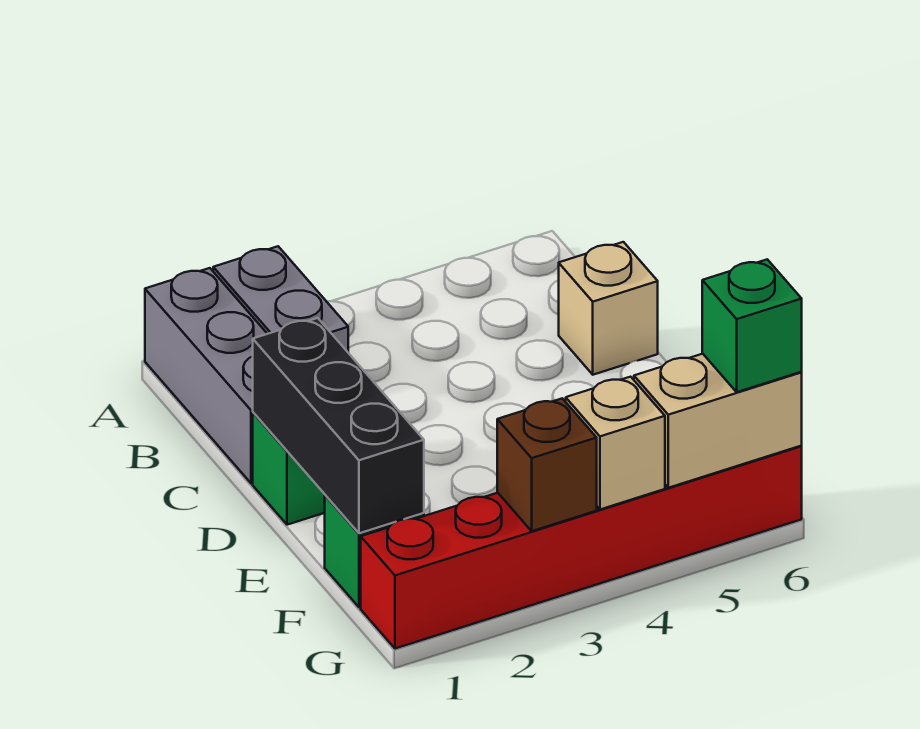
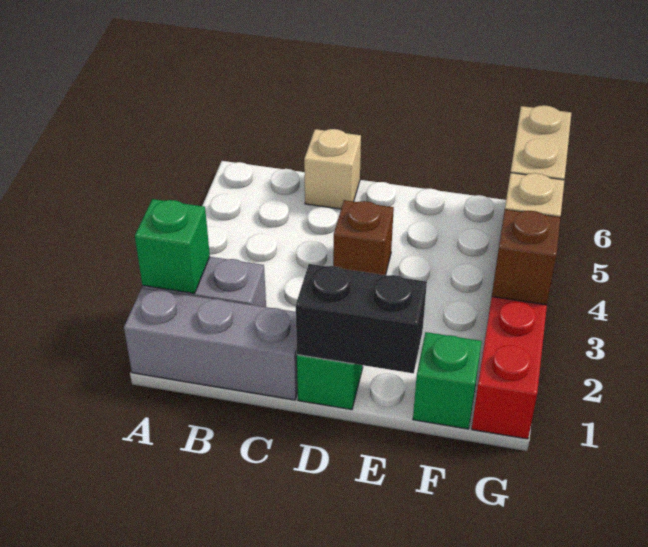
black 1x3 brick [253,318,424,533] -> black 1x2 brick [296,264,427,373]
none -> brown 1x1 brick [333,200,394,275]
green 1x1 brick [702,259,802,392] -> green 1x1 brick moved to [135,199,210,293]

